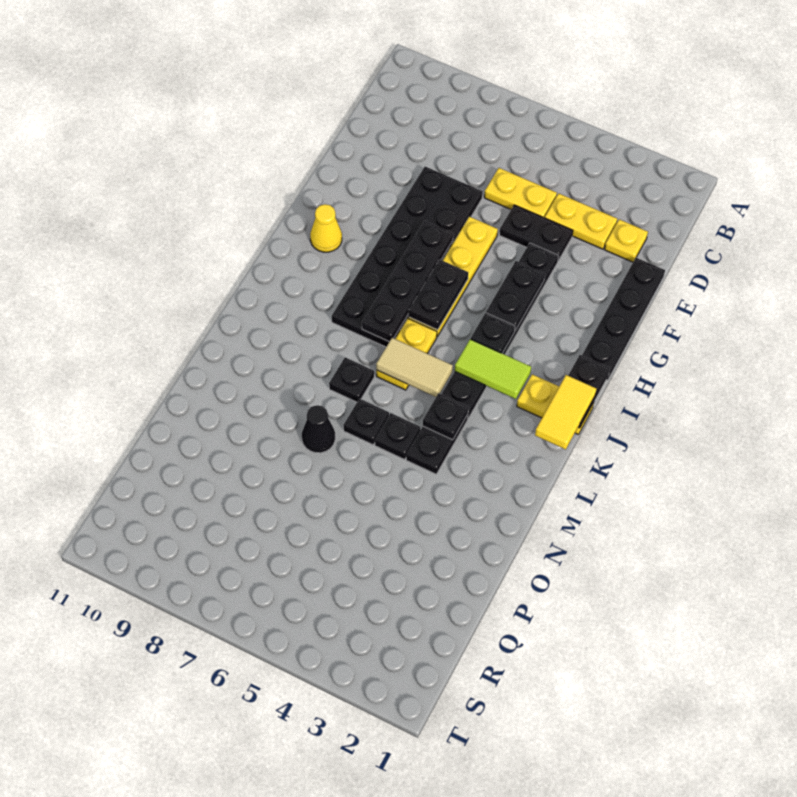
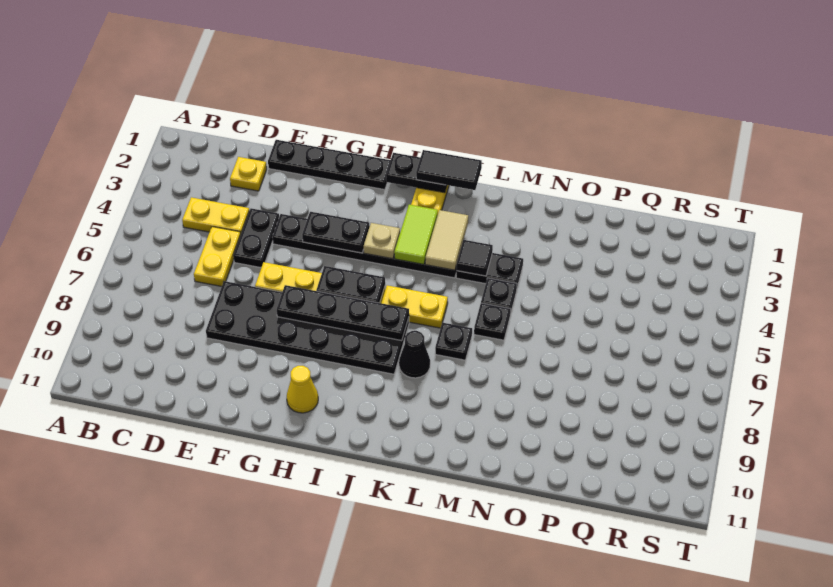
yellow 1x2 plate [545,193,617,249] -> yellow 1x2 plate turned to [182,197,249,233]
black 1x1 plate [471,313,515,353] -> tan 1x1 plate [364,223,400,259]
yellow 1x2 tile [535,375,596,449] -> black 1x2 tile [416,150,482,190]
tan 1x2 tile [376,338,453,397] -> tan 1x2 tile moved to [425,210,468,270]
black 1x1 plate [423,393,469,440] -> black 1x1 tile [457,240,493,276]
black 1x1 cone [302,405,335,453] -> black 1x1 cone moved to [399,331,430,378]

